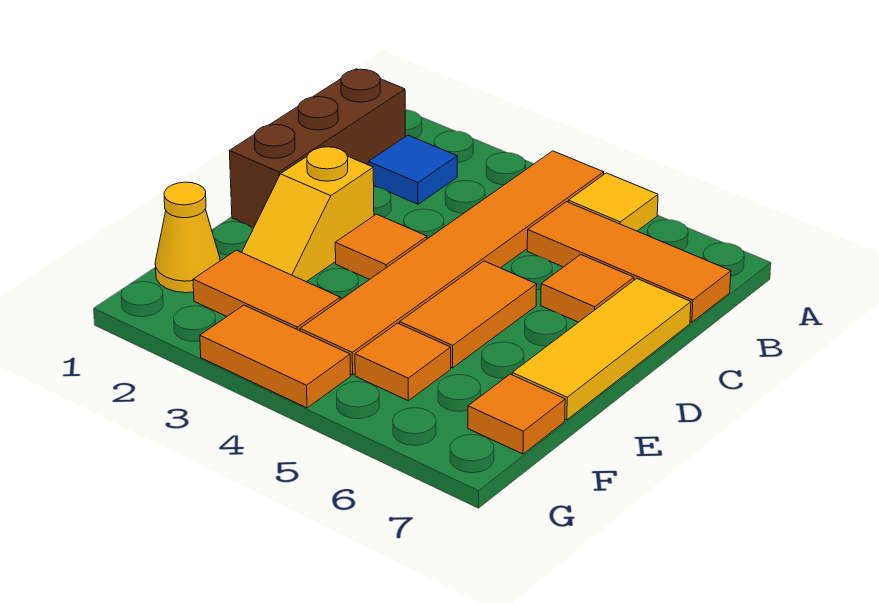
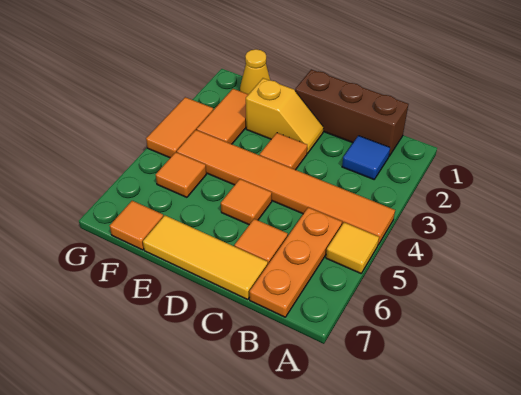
orange 1x3 tile [527,202,731,322] -> orange 1x3 plate [250,207,342,317]
yellow 1x2 slope [242,146,374,282] -> yellow 1x2 slope turned to [246,78,324,153]
orange 1x2 tile [400,261,537,368] -> orange 1x1 tile [221,179,272,225]

